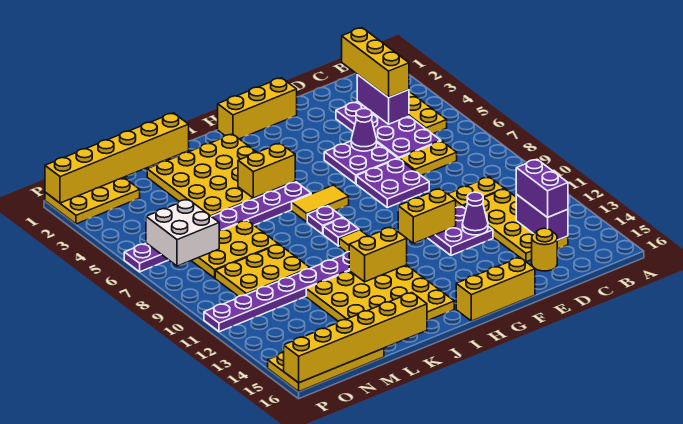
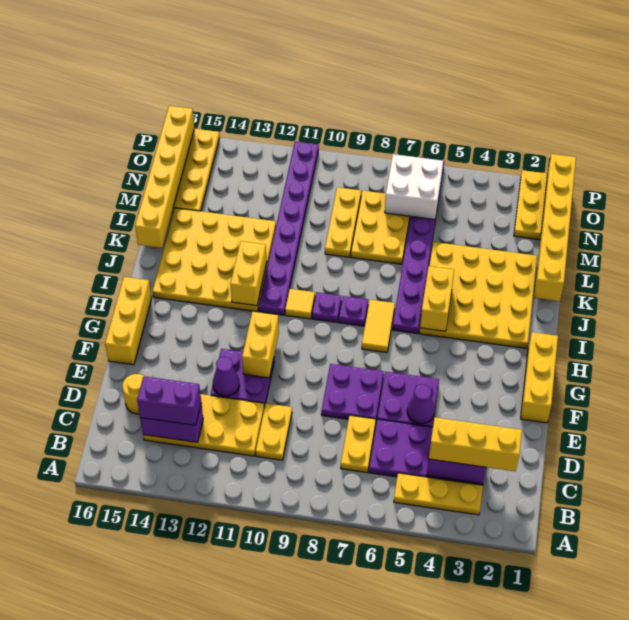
yellow 2x3 plate [215,244,310,296] -> yellow 1x3 plate [325,187,361,257]

